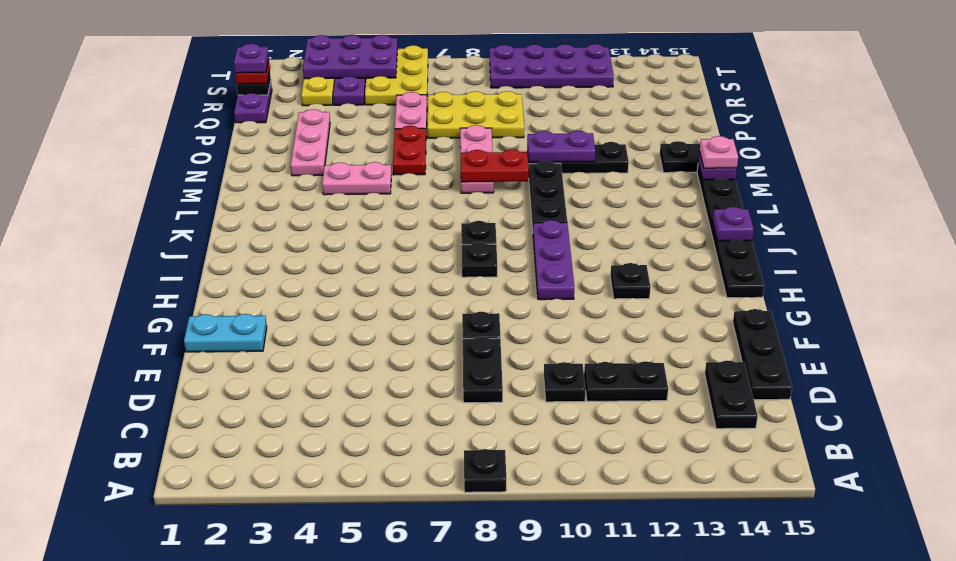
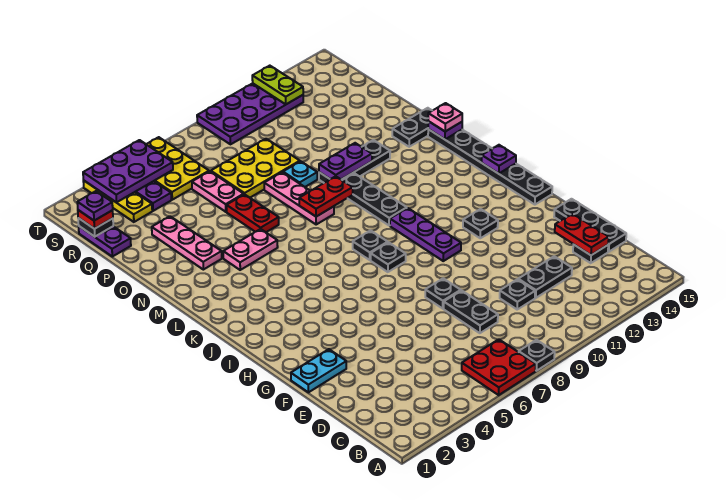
none -> red 2x2 plate [462,339,536,395]
black 1x2 plate [705,360,758,429] -> black 1x1 plate [573,244,608,263]
none -> red 1x2 plate [555,214,609,255]
none -> cyan 1x1 plate [283,161,317,187]
none -> lime 1x2 plate [252,66,303,104]

